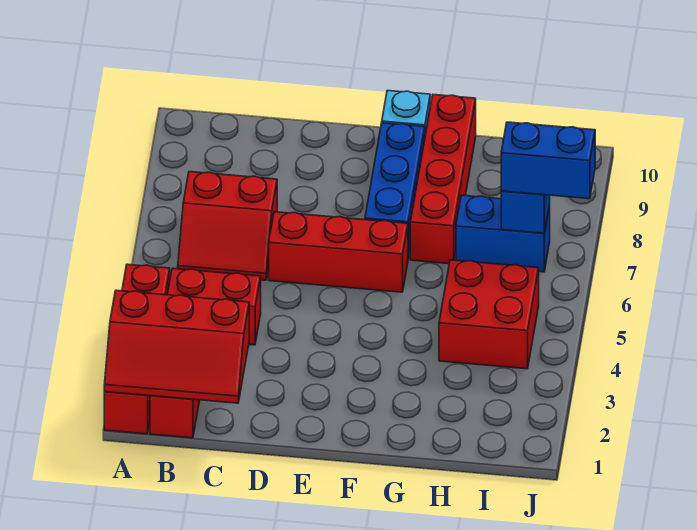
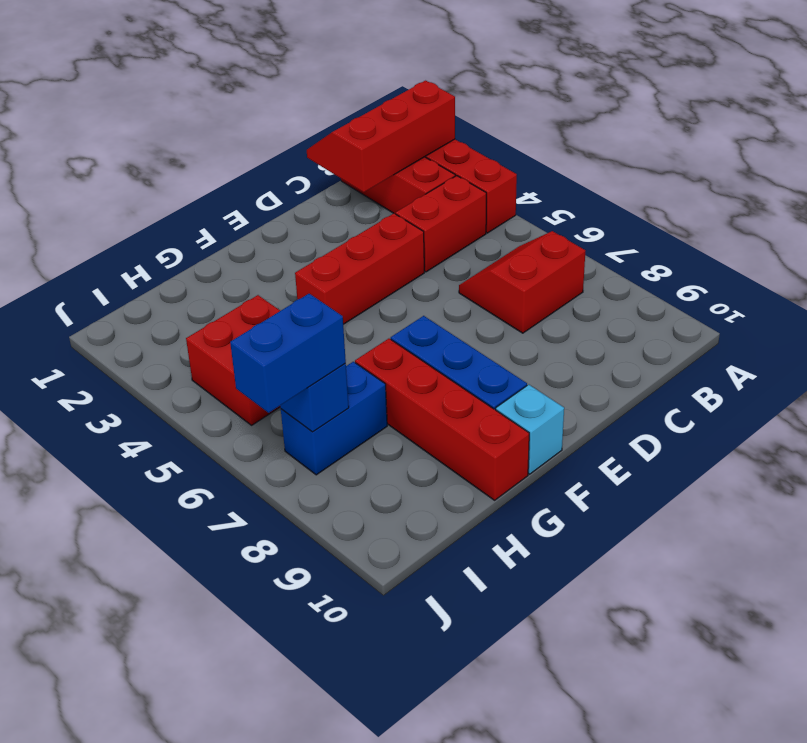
red 1x3 brick [269,212,408,292] -> red 1x3 brick moved to [295,213,424,324]

